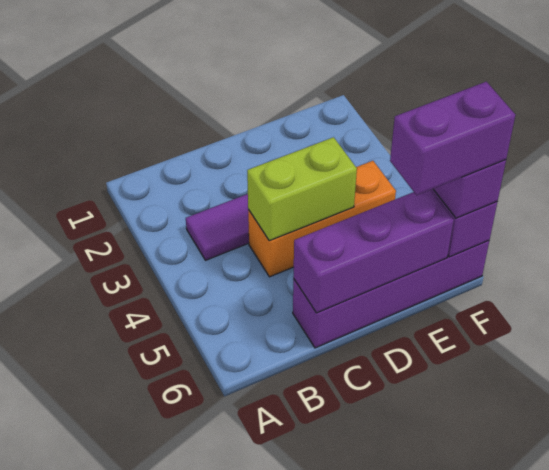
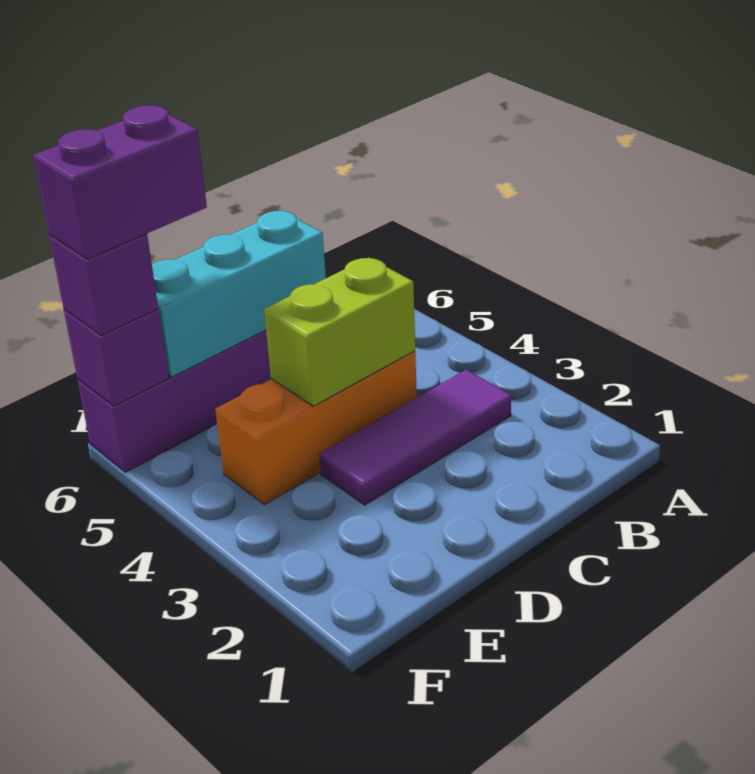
purple 1x3 brick [293,190,454,313] -> cyan 1x3 brick [152,211,326,377]

